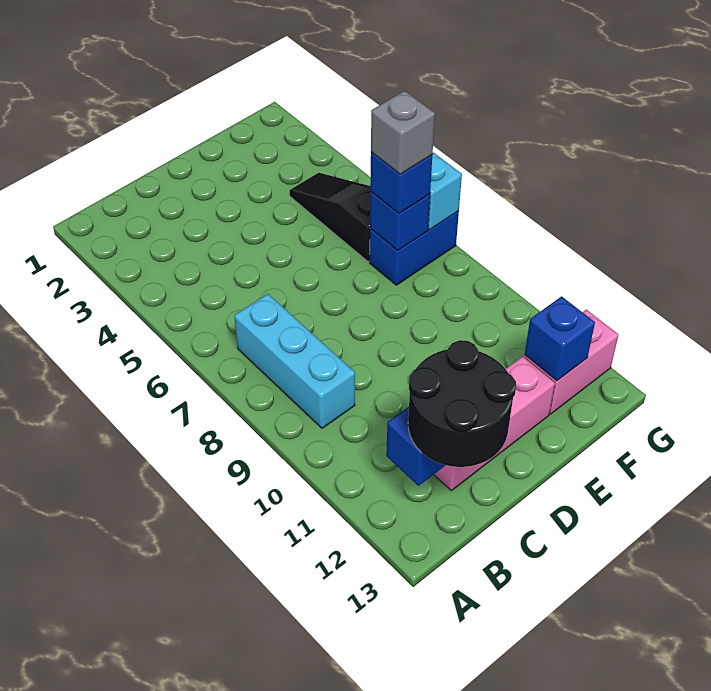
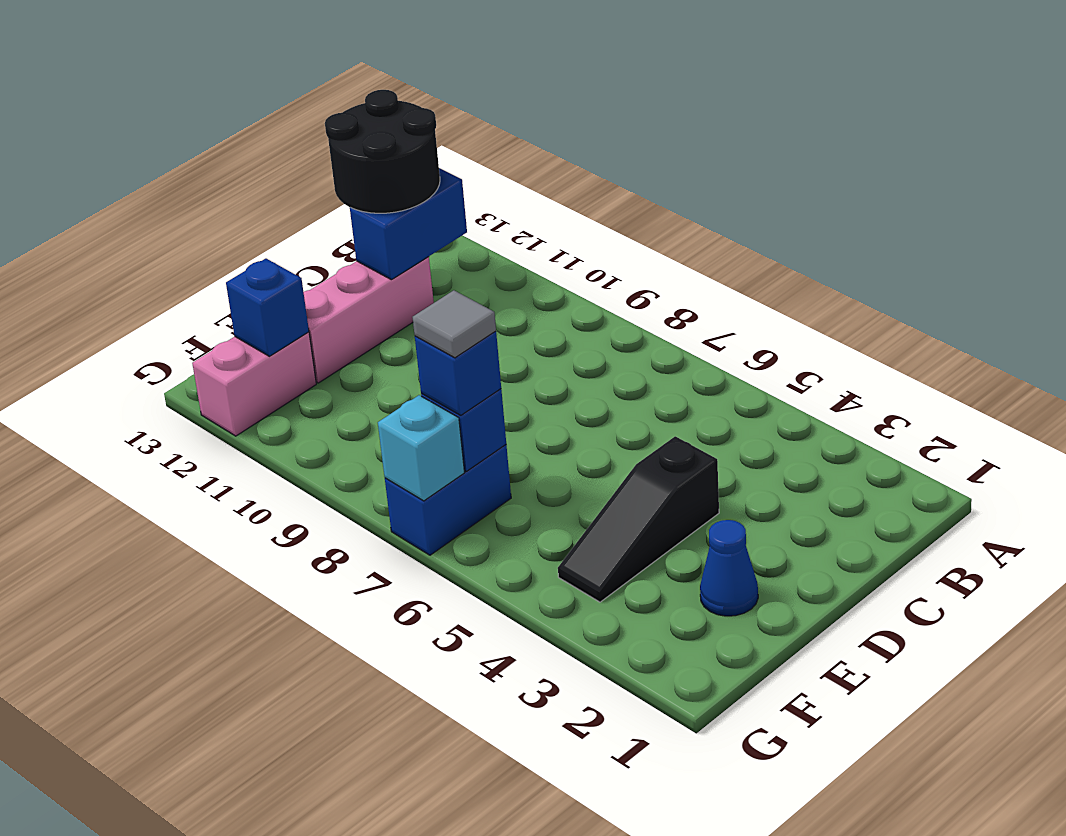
cyan 1x3 brick [234,294,355,428] -> none
none -> blue 1x1 cone [700,520,758,616]
black 1x3 slope [289,173,371,262] -> black 1x3 slope turned to [558,436,719,602]
grey 1x1 brick [371,91,435,174] -> grey 1x1 tile [413,290,496,358]

